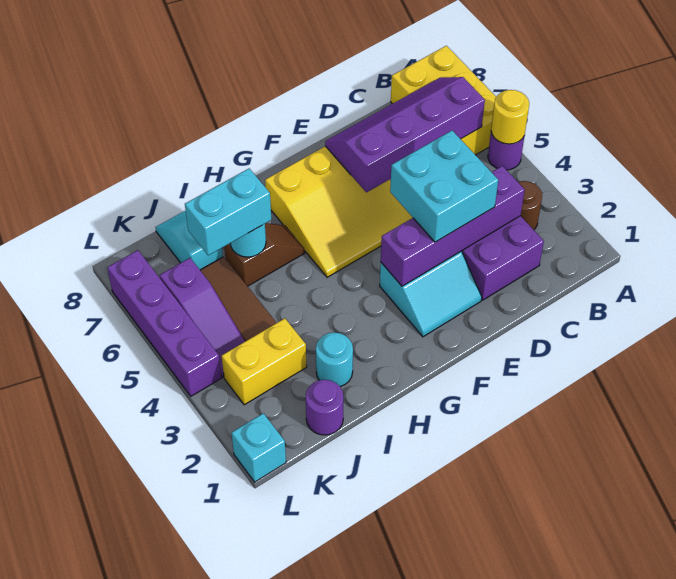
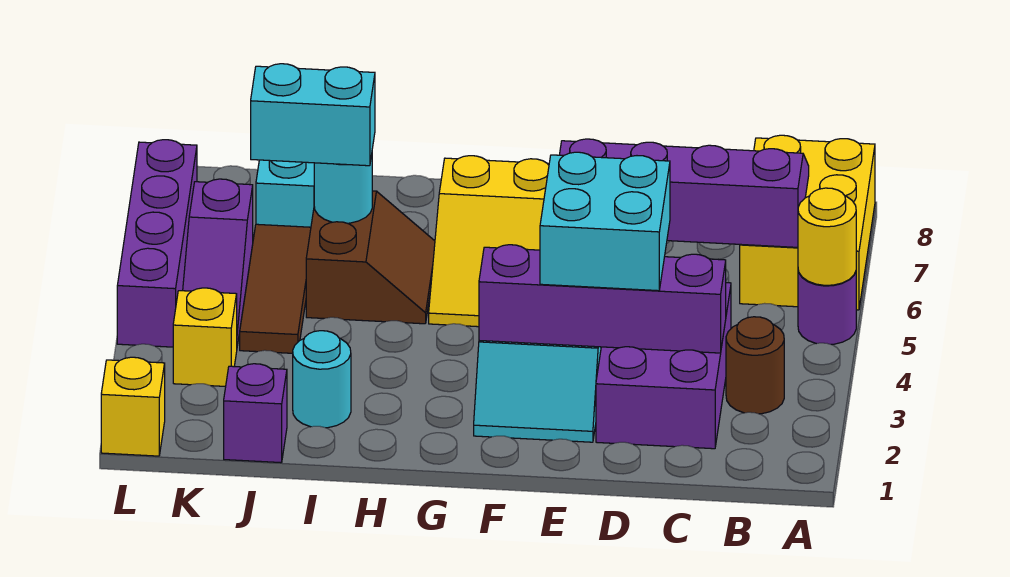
brown 1x2 slope [224,223,305,286] -> brown 2x2 slope [306,191,435,324]
purple 1x1 round brick [306,380,343,435] -> purple 1x1 brick [224,364,287,463]
yellow 1x2 brick [222,318,307,405] -> yellow 1x1 brick [173,288,237,386]
cyan 1x1 brick [232,413,286,482] -> yellow 1x1 brick [101,357,165,456]

